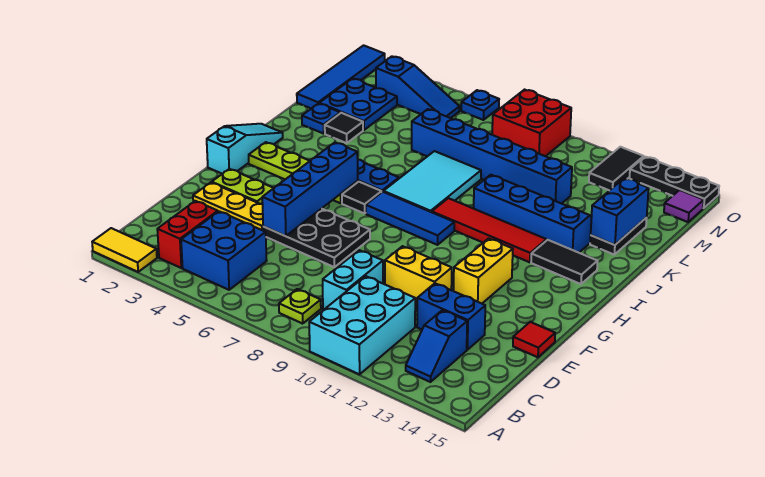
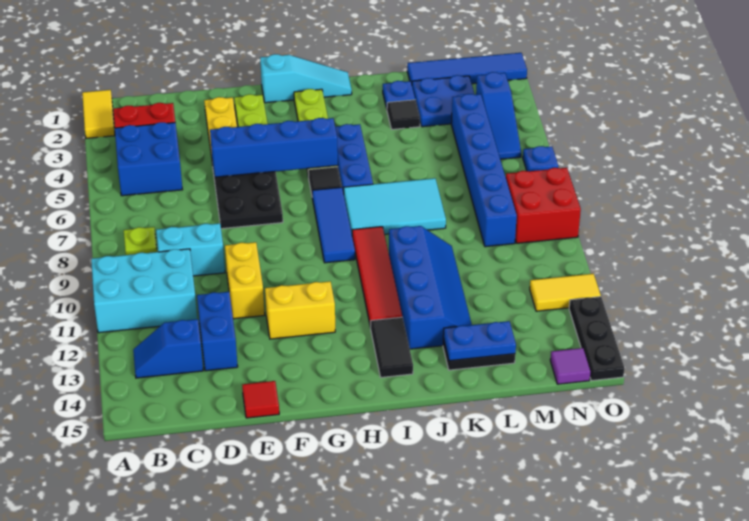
blue 1x2 brick [591,178,649,245] -> blue 1x2 plate [443,321,516,361]
blue 1x6 brick [412,109,572,204] -> blue 1x6 brick moved to [451,94,517,247]
black 1x2 tile [589,147,644,191] -> yellow 1x2 tile [530,274,601,311]

